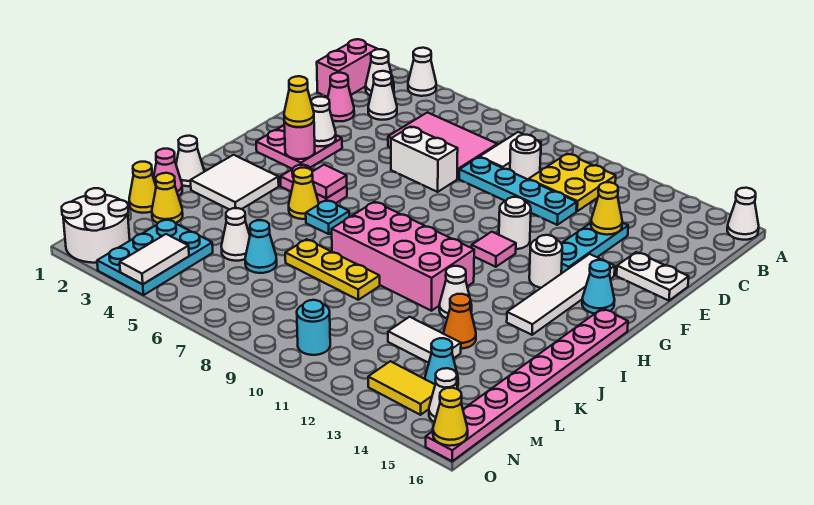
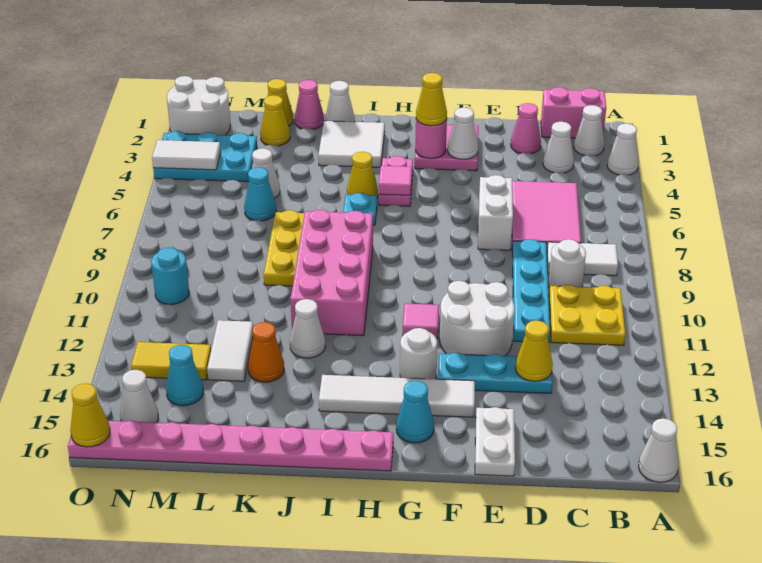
white 1x1 round brick [499,197,531,249] -> white 2x2 round brick [440,281,515,356]
yellow 1x2 tile [368,361,435,415] -> yellow 1x2 tile turned to [131,342,211,380]

